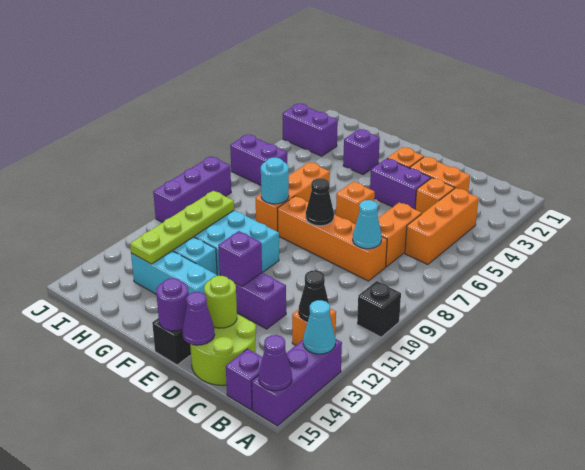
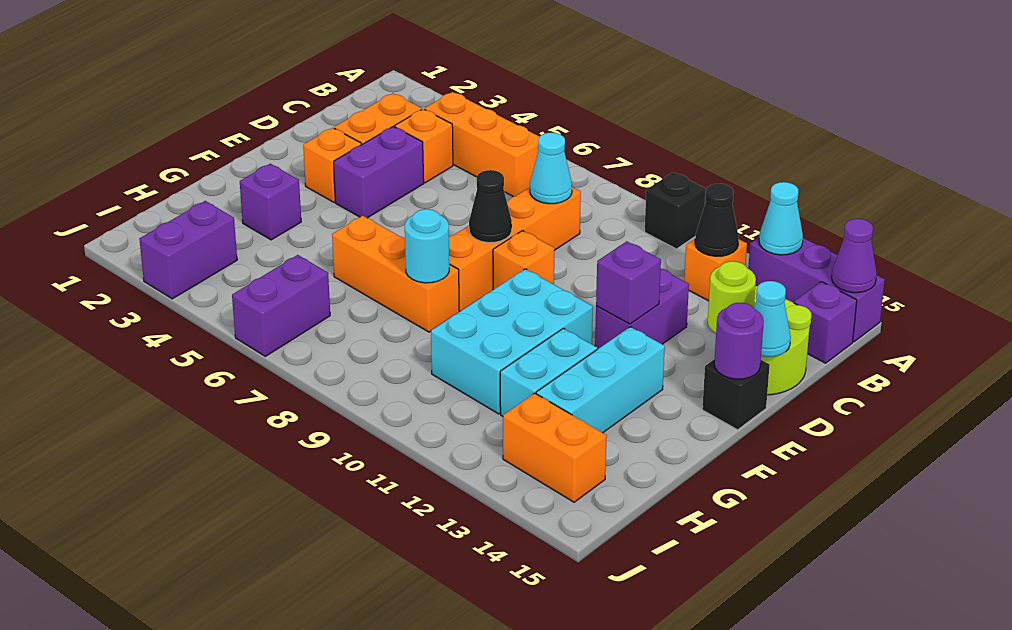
orange 1x2 brick [378,202,422,267] -> orange 1x2 brick moved to [503,393,607,502]
purple 1x1 cone [182,292,215,345] -> cyan 1x1 cone [754,281,791,357]
orange 1x1 brick [336,182,375,224] -> orange 1x1 brick moved to [493,231,554,289]
lime 1x4 plate [130,191,234,264] -> none
purple 1x3 brick [153,157,231,222] -> none

